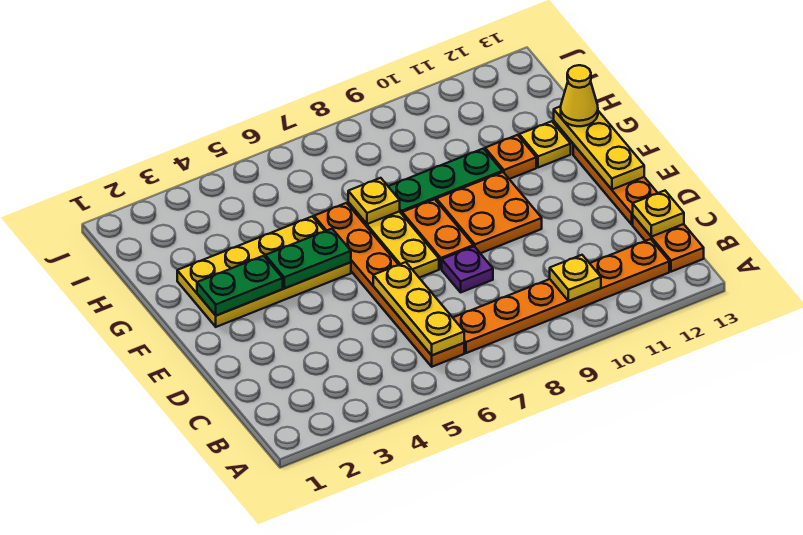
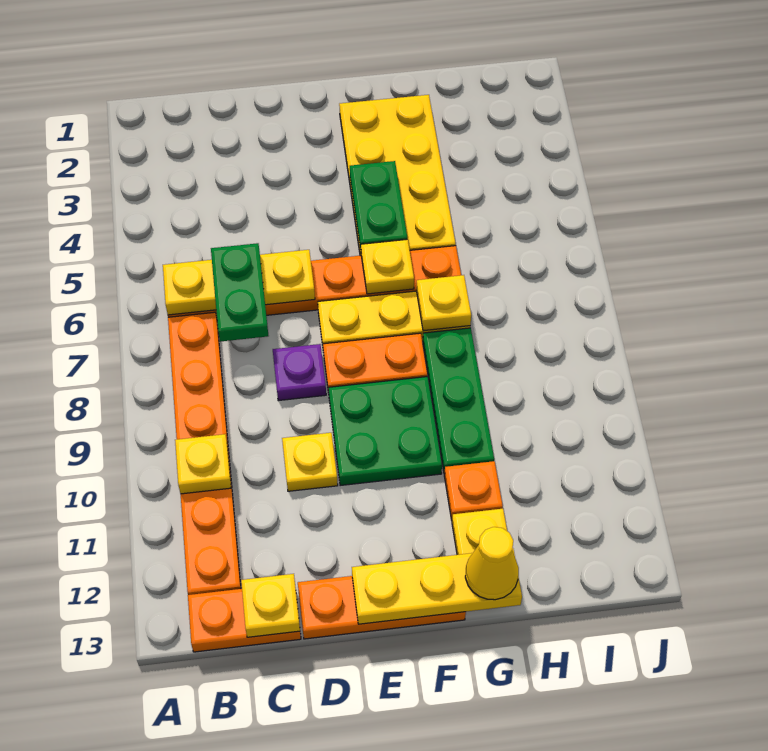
none -> yellow 1x1 plate [282,433,338,491]
orange 2x2 plate [436,172,542,253] -> green 2x2 plate [328,377,442,486]
green 1x2 plate [197,256,283,316] -> green 1x2 plate moved to [211,243,268,342]
none -> yellow 1x1 plate [361,239,414,294]

